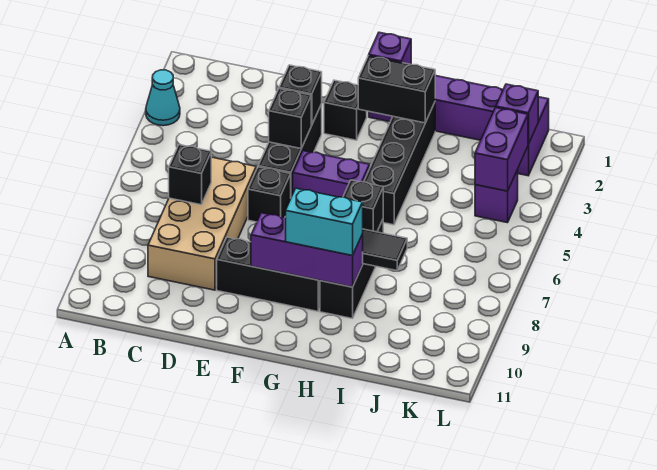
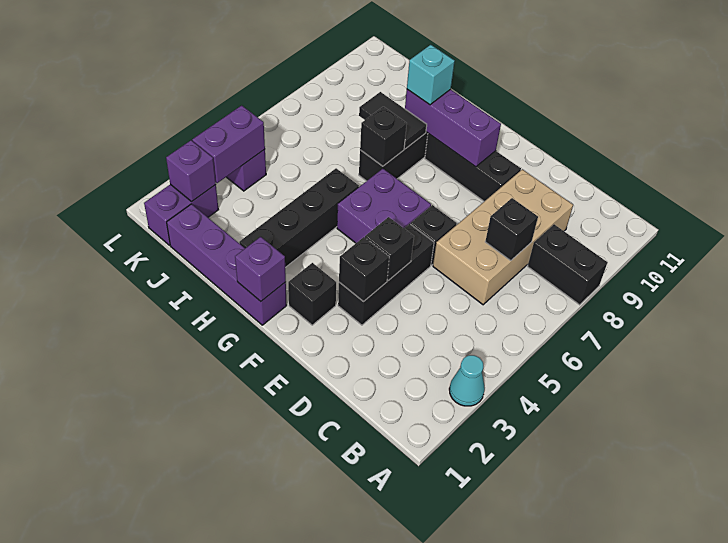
purple 1x2 brick [293,151,370,197] -> purple 2x2 brick [337,169,431,243]
black 1x2 brick [358,56,435,123] -> black 1x2 brick moved to [528,225,608,305]
cyan 1x2 brick [286,188,363,256] -> cyan 1x1 brick [407,45,455,105]

